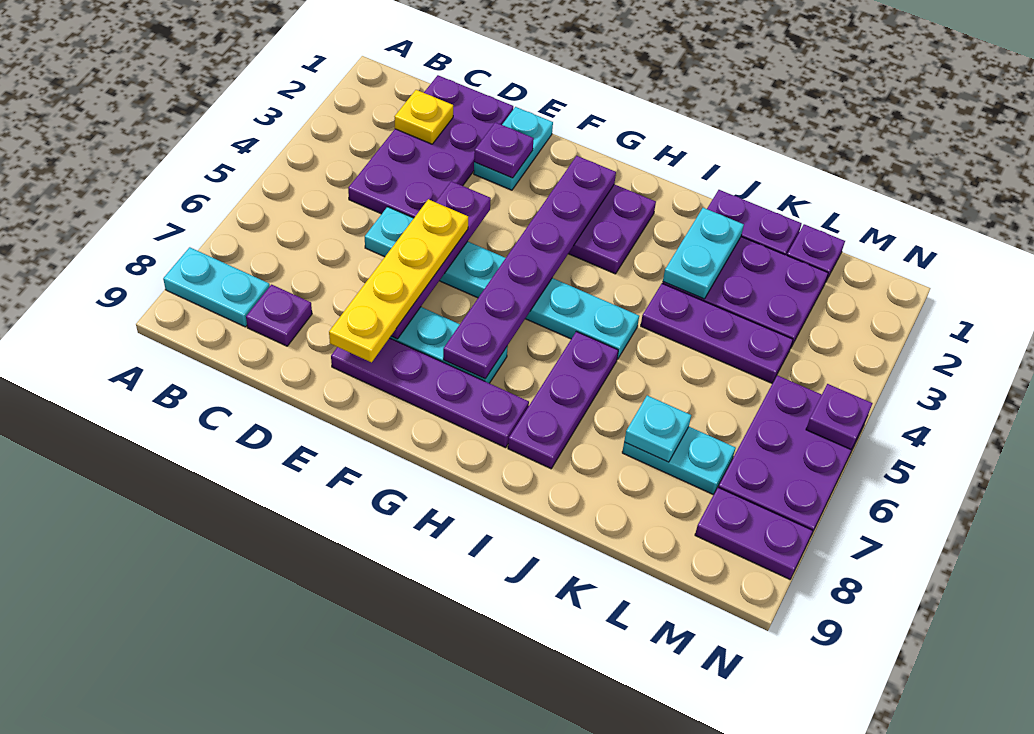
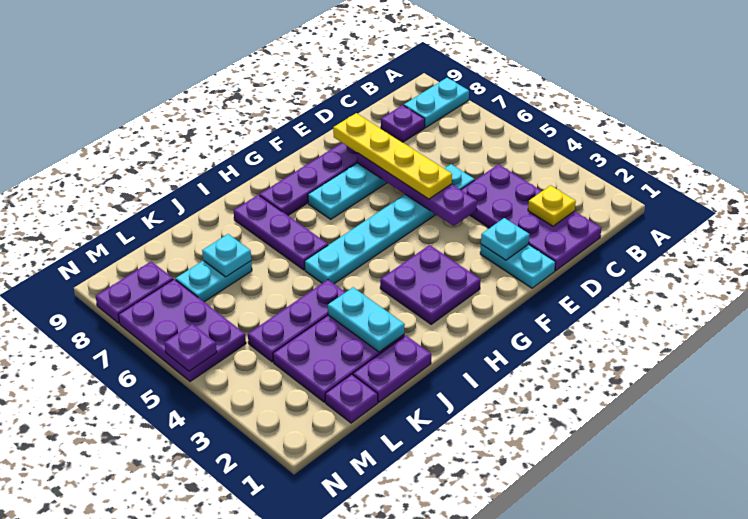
purple 1x1 plate [474,122,534,178] -> cyan 1x1 plate [481,218,530,260]
purple 1x6 plate [443,156,616,379] -> none

